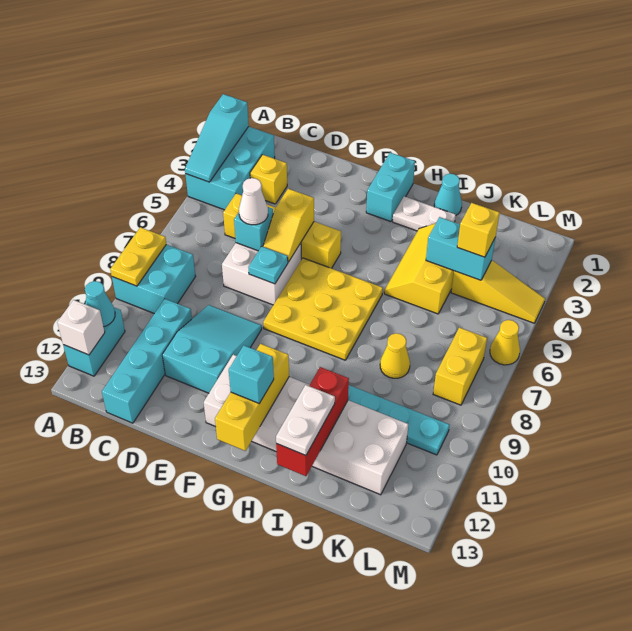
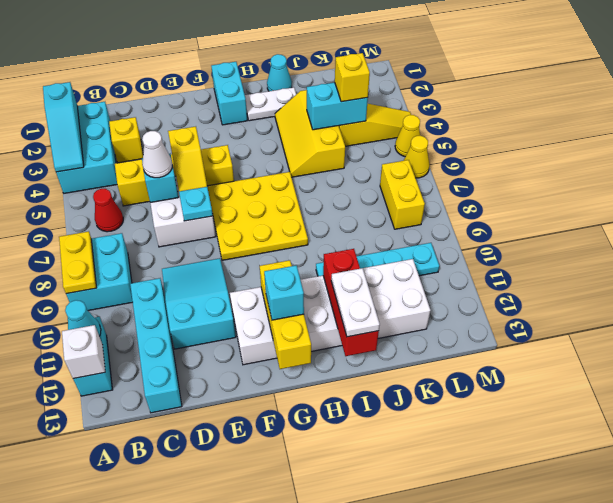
none -> red 1x1 cone [93,189,123,232]
yellow 1x1 cone [380,333,410,378] -> yellow 1x1 cone moved to [395,115,420,157]

